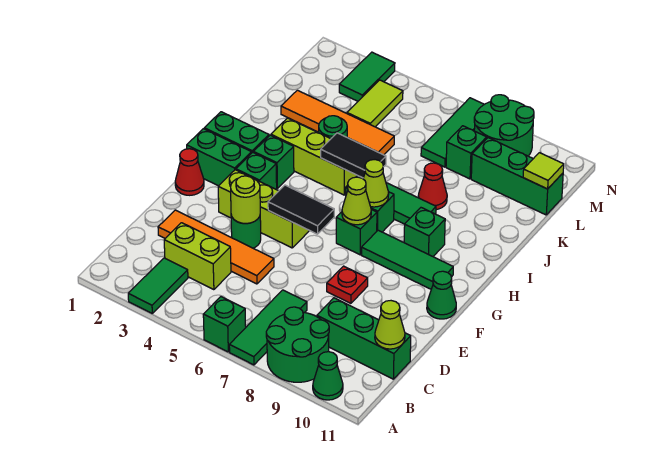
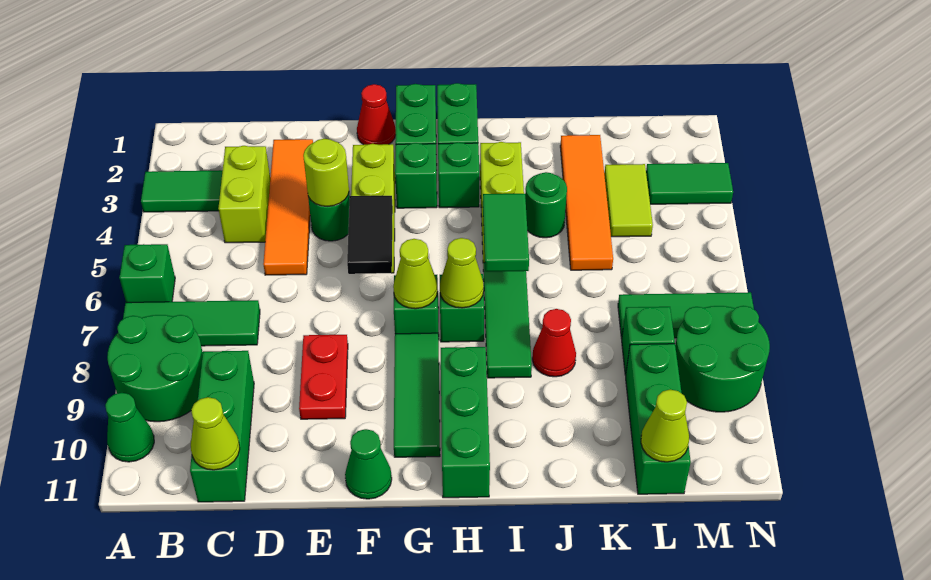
red 1x1 plate [327,266,368,303] -> red 1x2 plate [299,335,348,419]
green 1x1 brick [404,208,445,256] -> green 1x3 brick [441,347,490,498]
black 1x2 tile [321,133,386,178] -> green 1x2 tile [483,194,529,272]
lime 1x2 tile [347,80,403,127] -> lime 1x2 tile turned to [604,164,653,237]
lime 1x1 tile [523,153,564,189] -> lime 1x1 cone [641,390,689,462]

